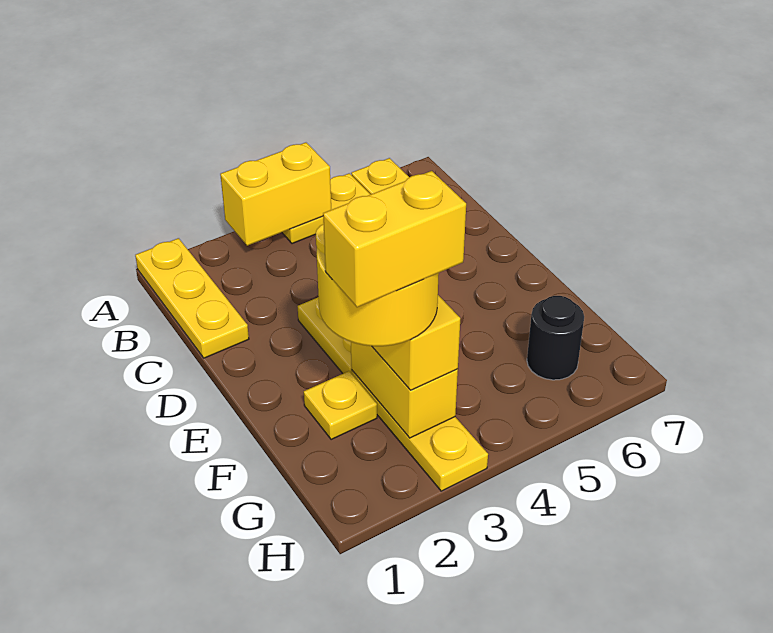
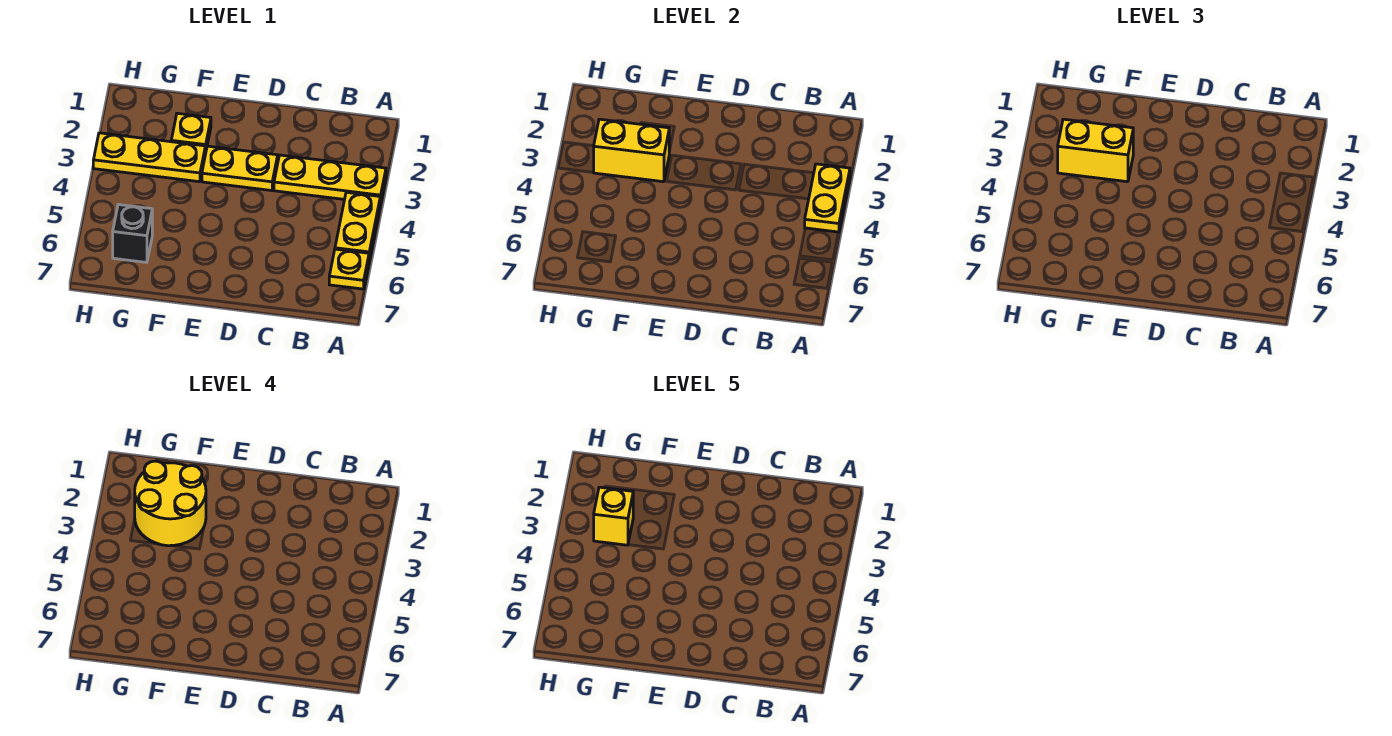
yellow 1x3 plate [135,238,249,358] -> yellow 1x3 plate moved to [274,155,386,204]
yellow 1x2 brick [220,143,331,246] -> yellow 1x2 plate [805,164,850,232]
yellow 1x2 brick [323,171,466,307] -> yellow 1x1 brick [594,487,633,545]
black 1x1 round brick [527,296,584,380] -> black 1x1 brick [113,205,152,262]

